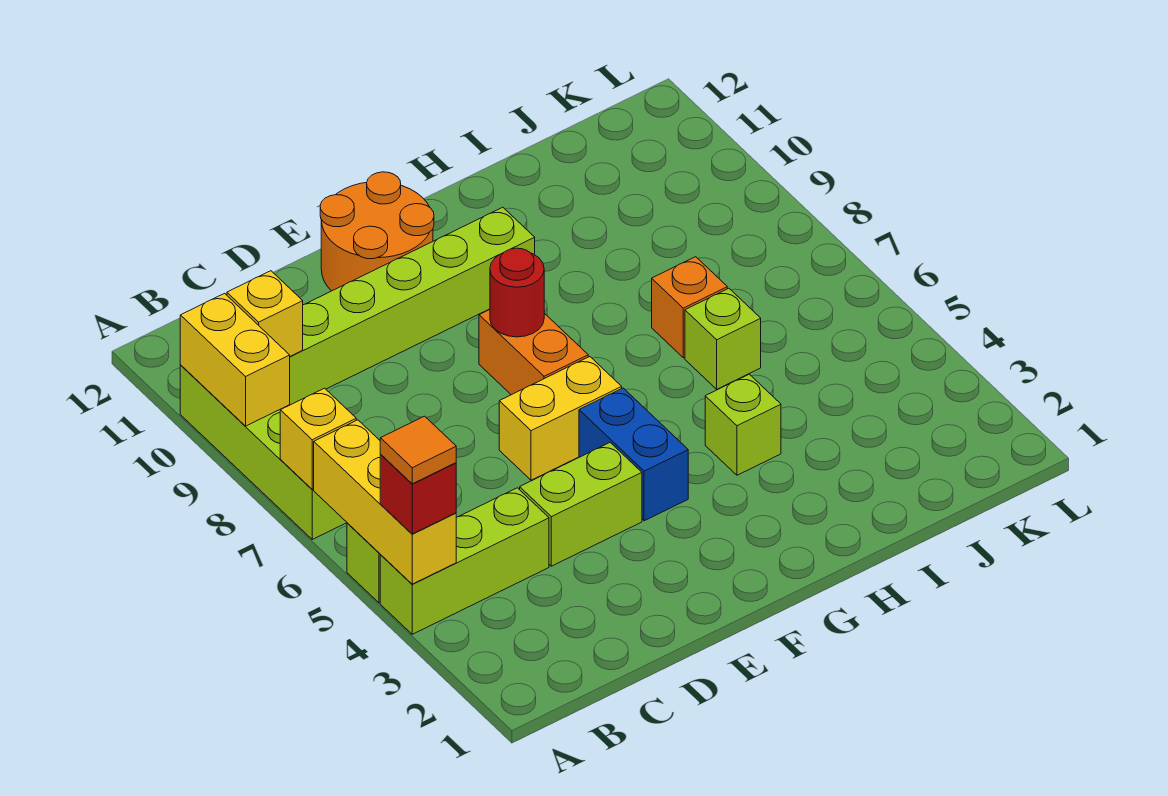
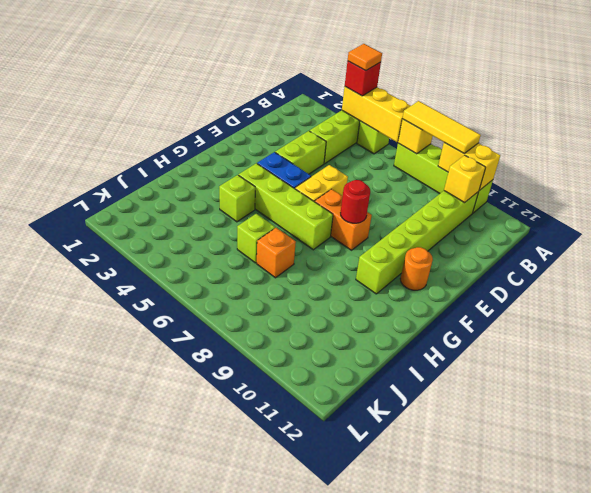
none -> yellow 1x3 tile [403,101,481,153]
orange 2x2 round brick [320,172,434,291] -> orange 1x1 round brick [400,247,433,290]
none -> lime 1x4 brick [239,163,333,250]

